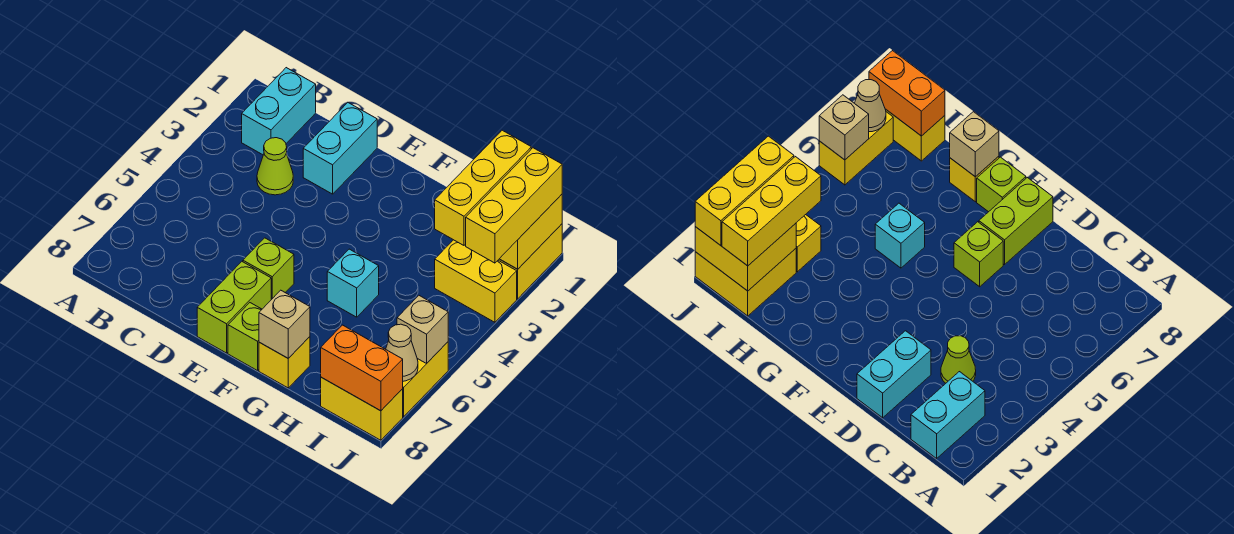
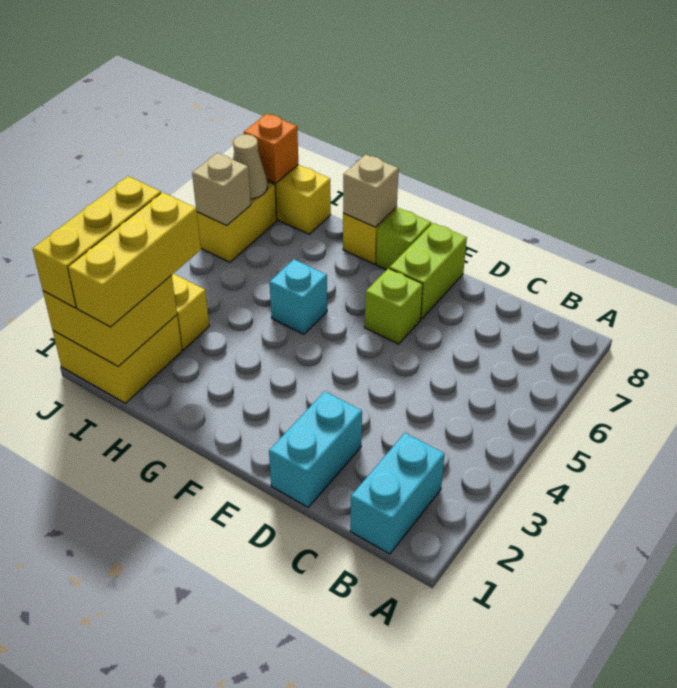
lime 1x1 cone [257,138,293,195] -> none
orange 1x2 brick [321,325,403,411] -> orange 1x1 brick [244,114,298,183]

